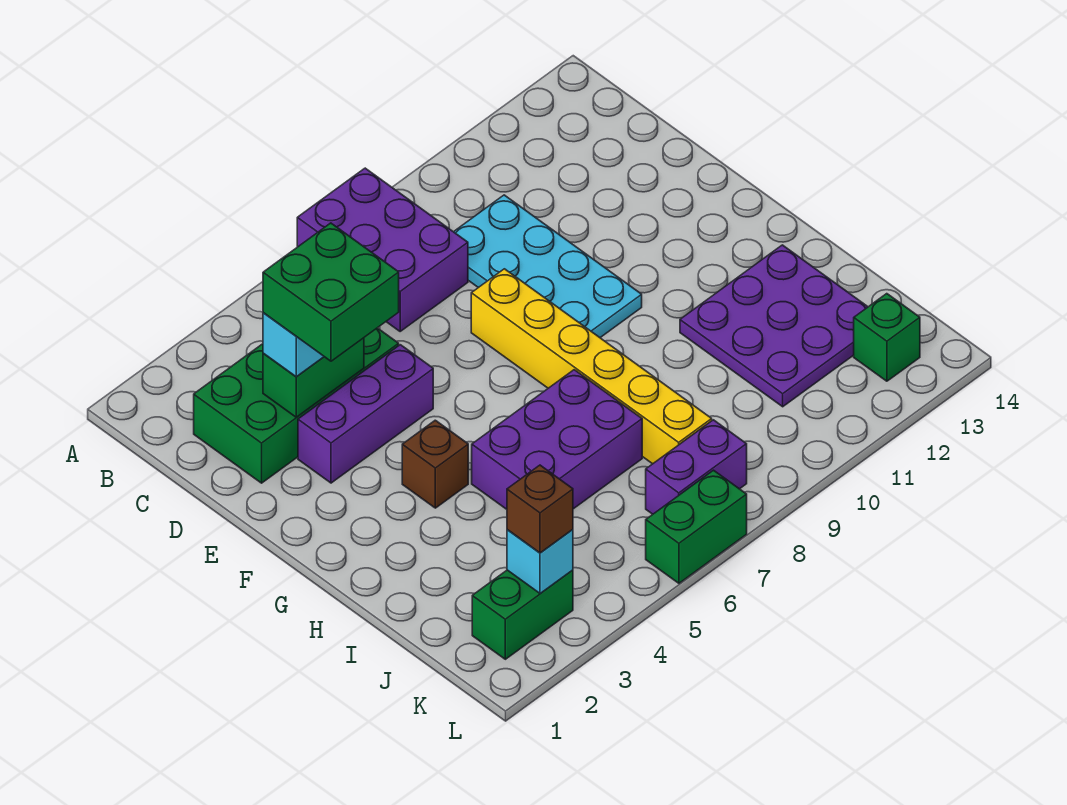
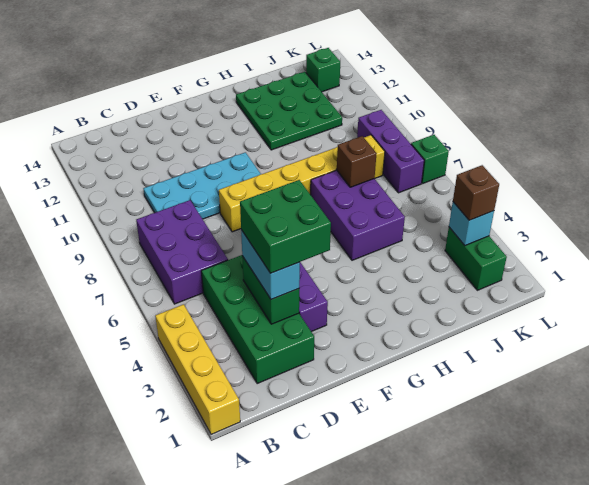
none -> yellow 1x4 brick [155,304,240,434]
purple 2x3 brick [297,168,468,331] -> purple 2x3 brick turned to [136,200,228,304]
brown 1x1 brick [402,420,468,508] -> brown 1x1 brick moved to [337,136,377,187]
purple 3x3 plate [680,245,868,407] -> green 3x3 plate [236,72,342,150]
purple 1x2 brick [646,420,747,514] -> purple 1x3 brick [357,110,424,193]
green 1x2 brick [646,470,747,583] -> green 1x1 brick [411,135,449,183]

